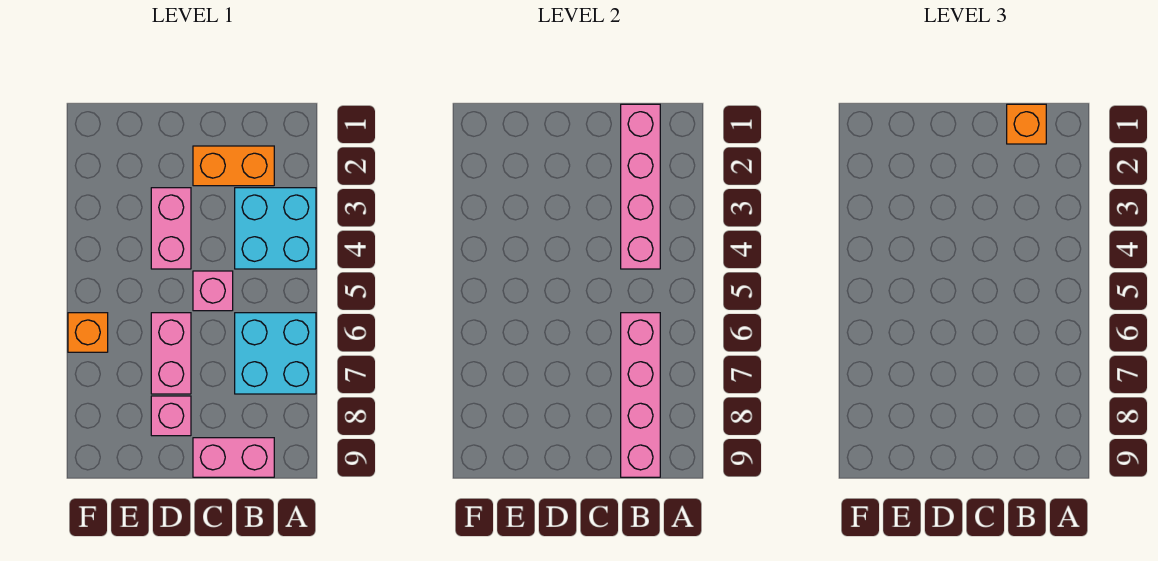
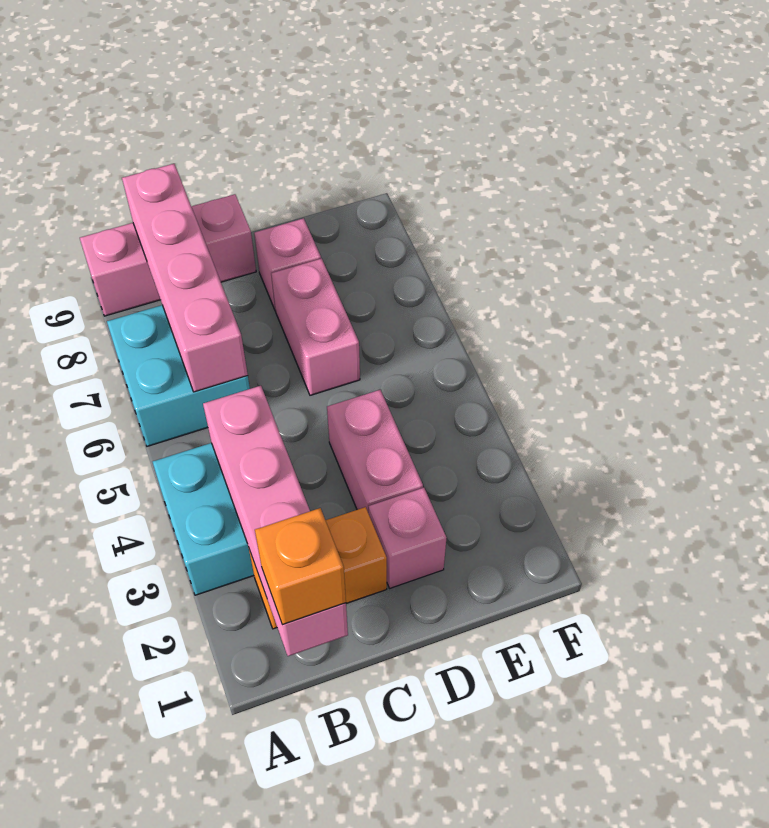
pink 1x2 brick [193,438,274,477] -> pink 1x3 brick [80,194,256,316]
pink 1x1 brick [193,271,233,311] -> pink 1x1 brick moved to [369,488,447,588]
orange 1x1 brick [68,313,108,352] -> none

